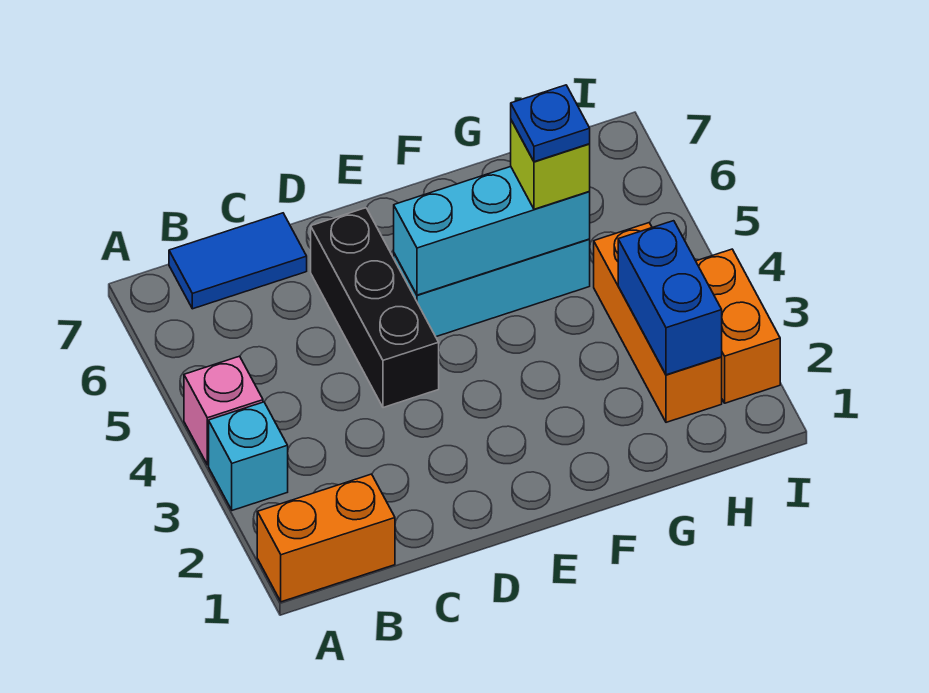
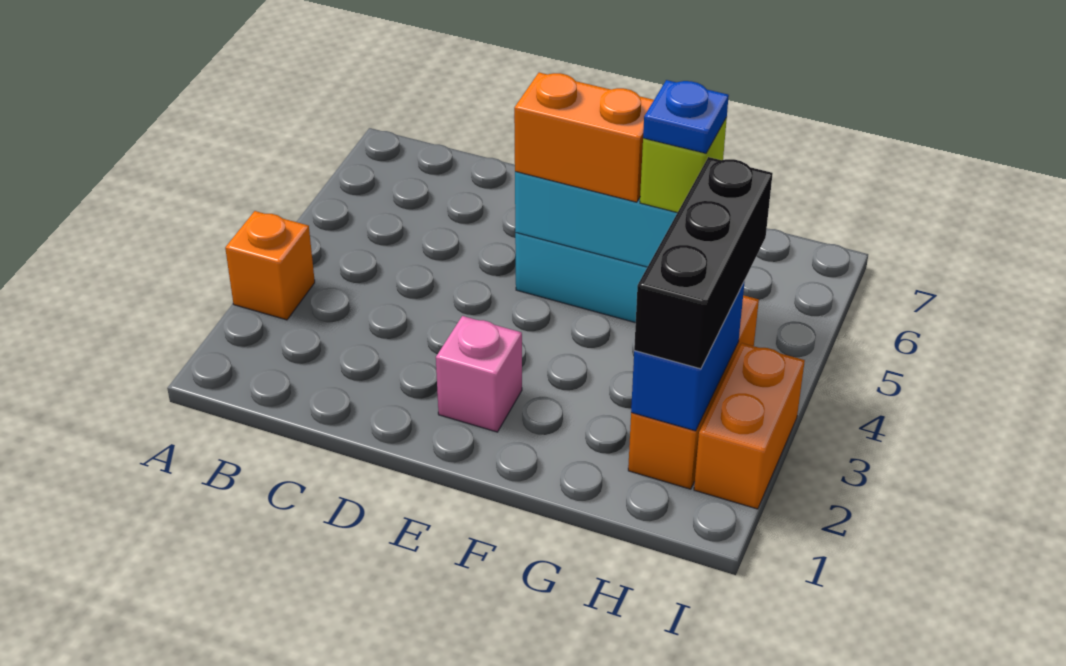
orange 1x2 brick [257,474,395,602] -> orange 1x2 brick moved to [514,73,654,202]
cyan 1x1 brick [209,402,288,510] -> orange 1x1 brick [225,211,315,320]
pink 1x1 brick [184,356,263,465] -> pink 1x1 brick moved to [436,316,522,432]
blue 1x2 tile [169,213,307,309] -> none
black 1x3 brick [311,208,439,408] -> black 1x3 brick moved to [634,157,773,369]

